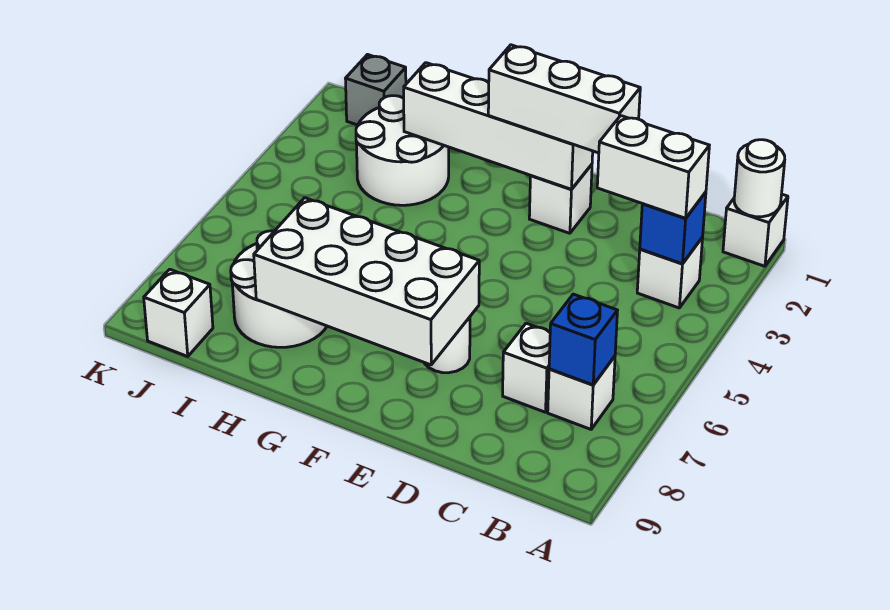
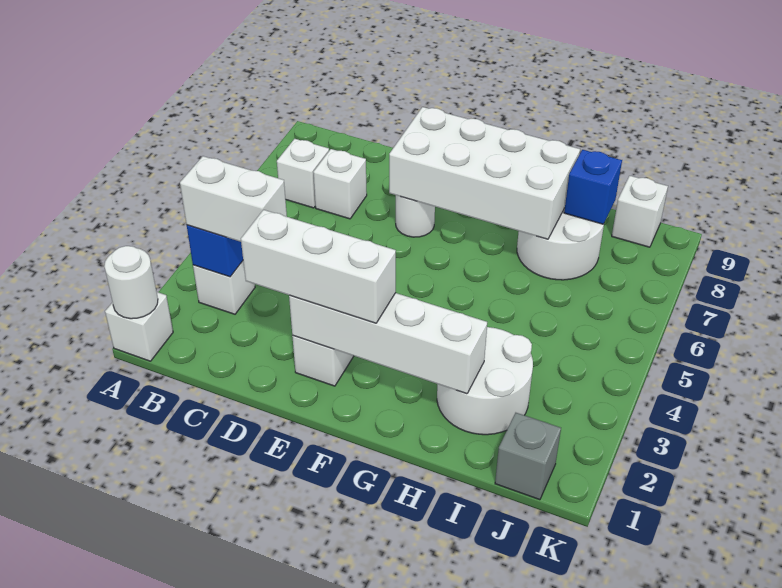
blue 1x1 brick [549,294,617,385] -> blue 1x1 brick moved to [564,150,622,224]

